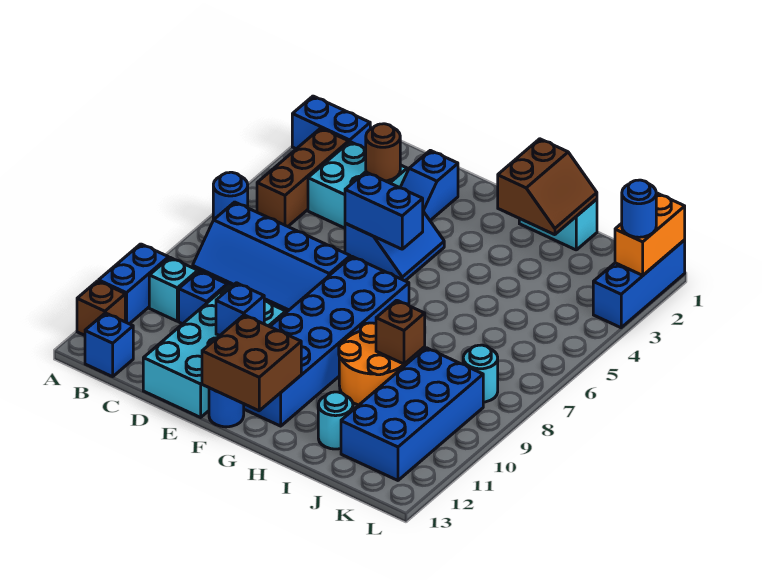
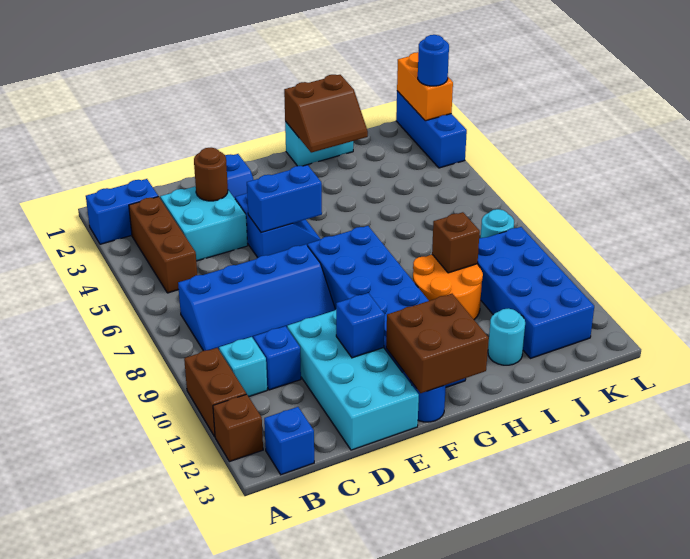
blue 1x1 round brick [213,172,248,220] -> none
blue 1x2 brick [99,244,169,324] -> brown 1x2 brick [184,348,246,436]
brown 2x2 slope [498,139,597,235] -> brown 2x2 slope turned to [284,75,368,153]

